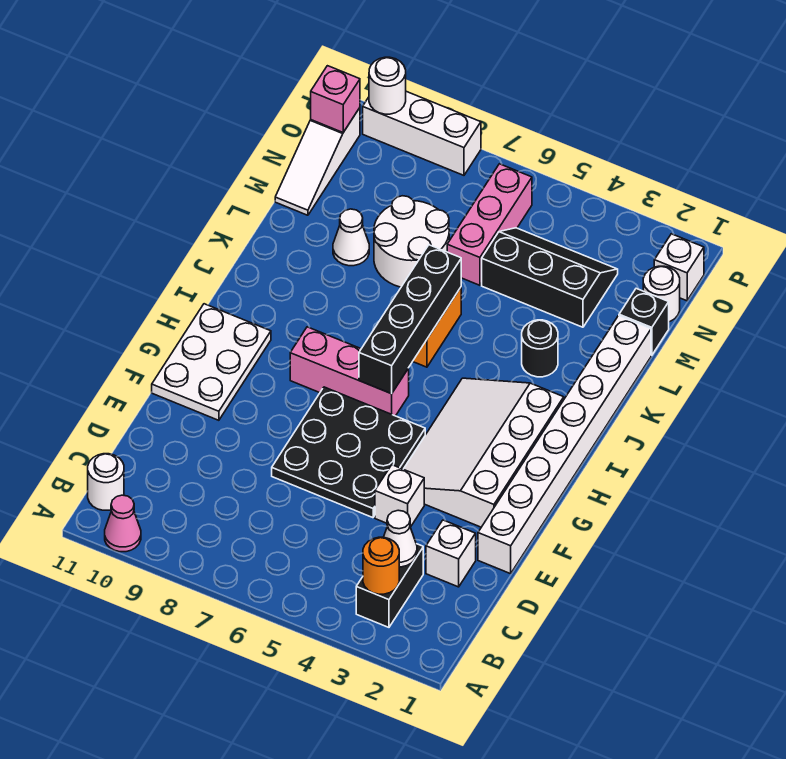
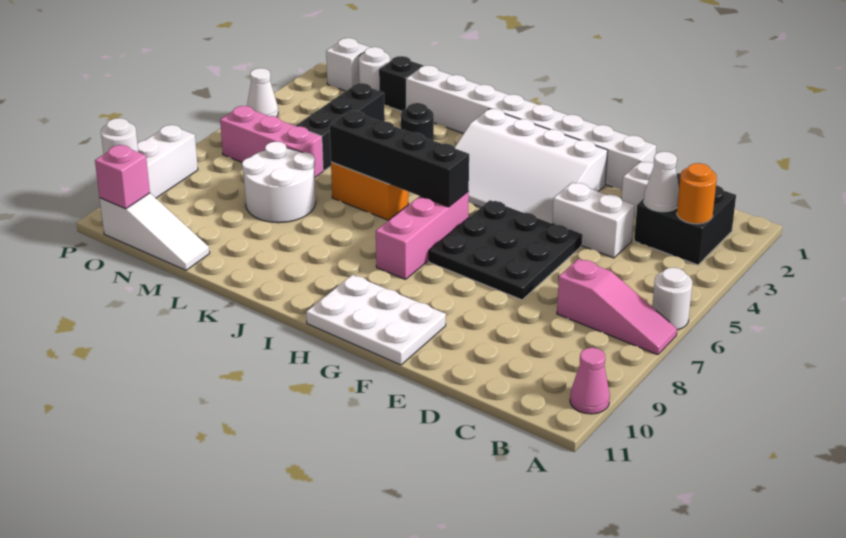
none -> pink 1x3 slope [557,259,677,355]
black 1x2 brick [356,544,423,627] -> black 2x2 brick [634,173,736,265]
white 1x1 round brick [88,454,124,510] -> white 1x1 round brick moved to [652,268,692,330]
white 1x1 brick [375,465,424,527] -> white 1x2 brick [552,182,635,258]
white 1x1 cone [333,209,369,266] -> white 1x1 cone moved to [247,68,278,117]

